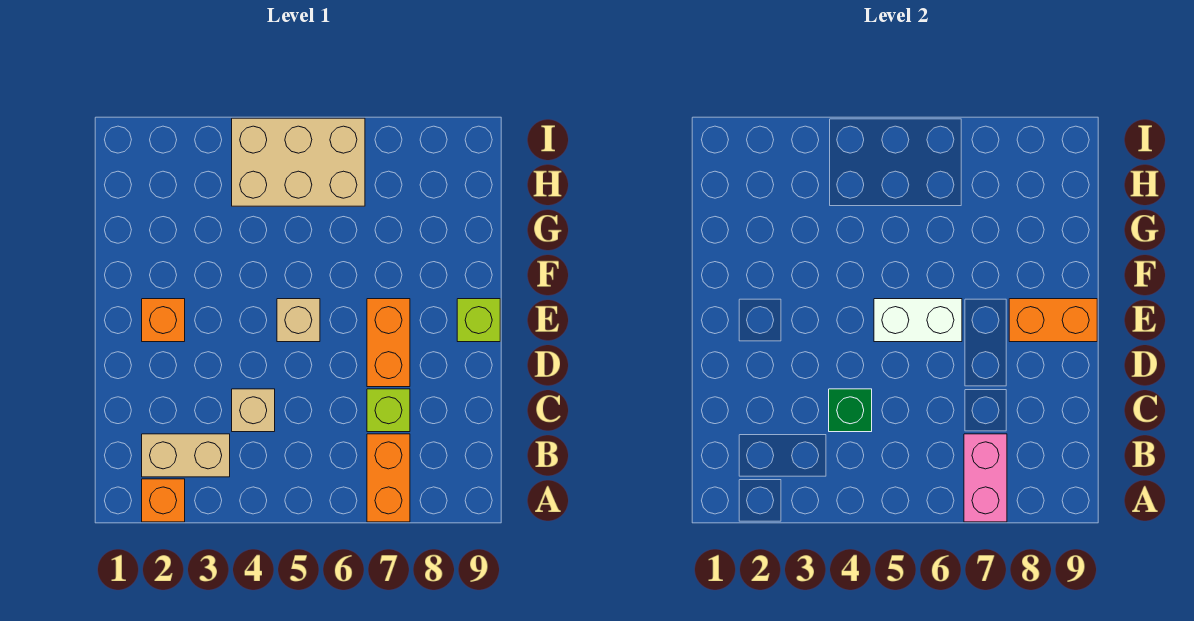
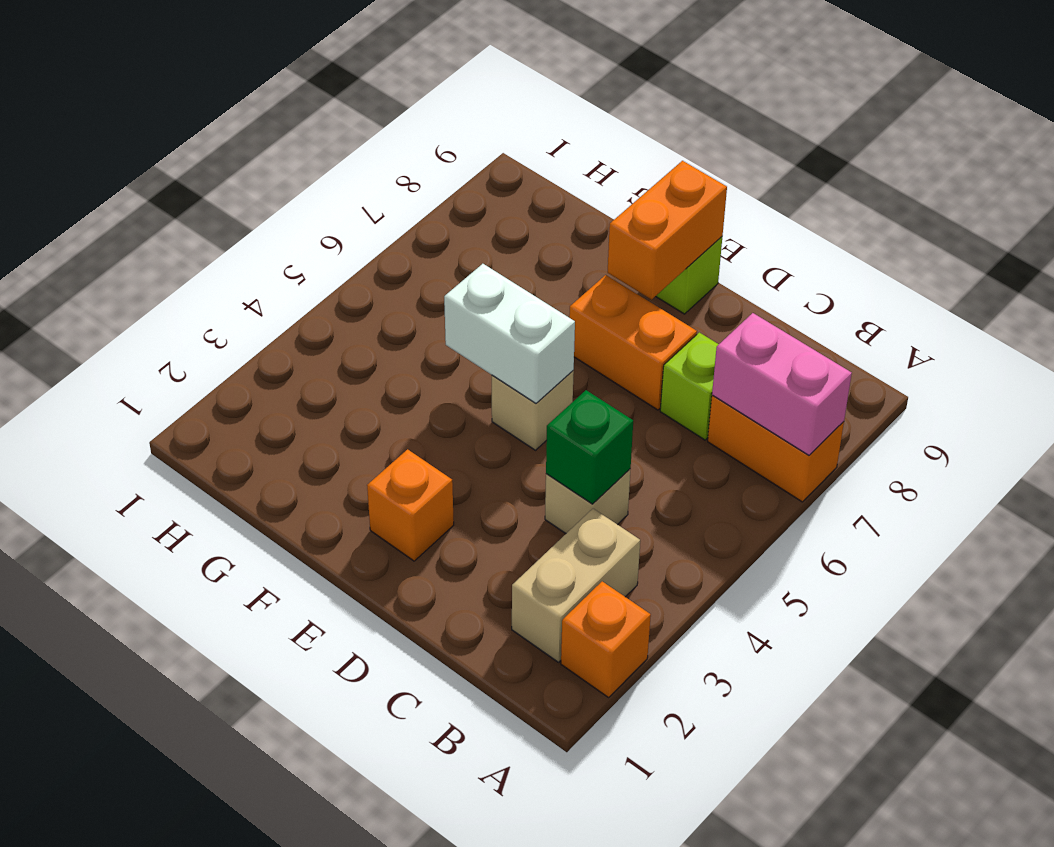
white 1x2 brick [874,299,962,342] -> white 1x2 brick turned to [444,264,575,403]
tan 2x3 brick [232,118,365,206] -> none

